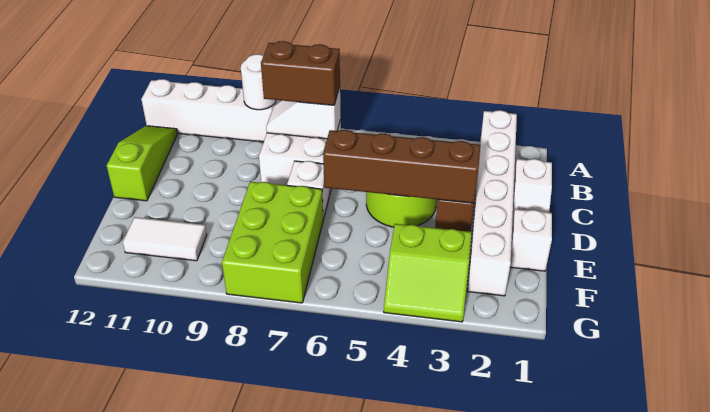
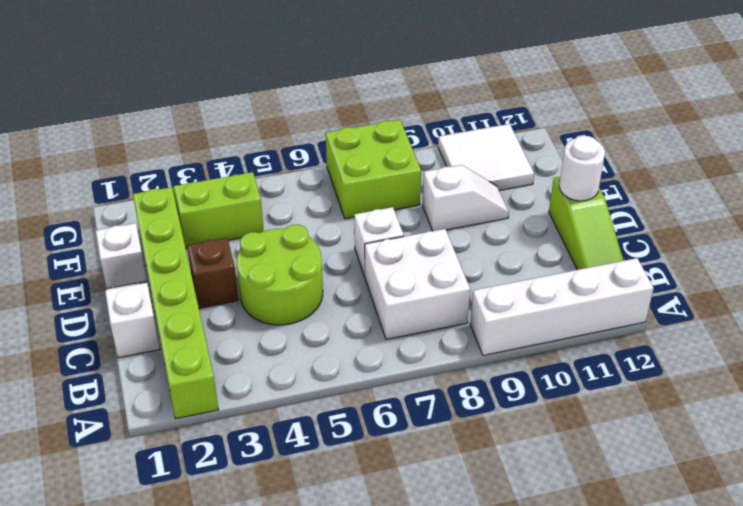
white 1x6 brick [467,110,517,296] -> lime 1x6 brick [133,187,219,419]
white 1x1 round brick [241,54,276,110] -> white 1x1 round brick moved to [559,136,605,201]
white 1x2 slope [266,87,341,139] -> white 1x2 slope moved to [422,165,509,231]
brown 1x2 brick [261,41,340,105] -> none
brown 1x4 brick [323,130,480,203] -> none
lime 2x3 brick [222,182,323,303] -> lime 2x2 brick [326,120,421,219]
white 1x2 tile [123,217,207,261] -> white 2x2 tile [438,124,534,191]

